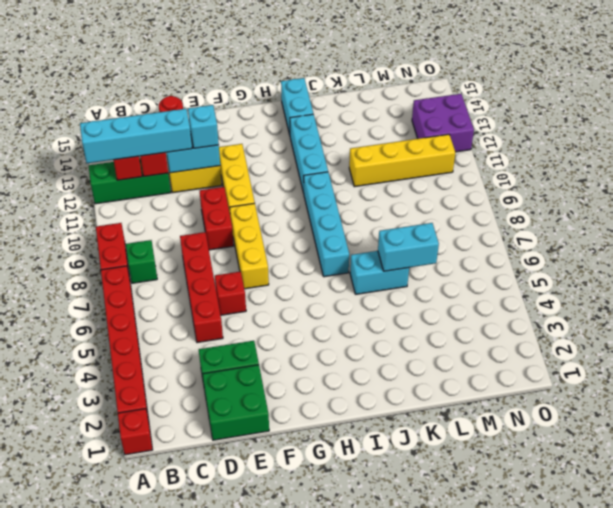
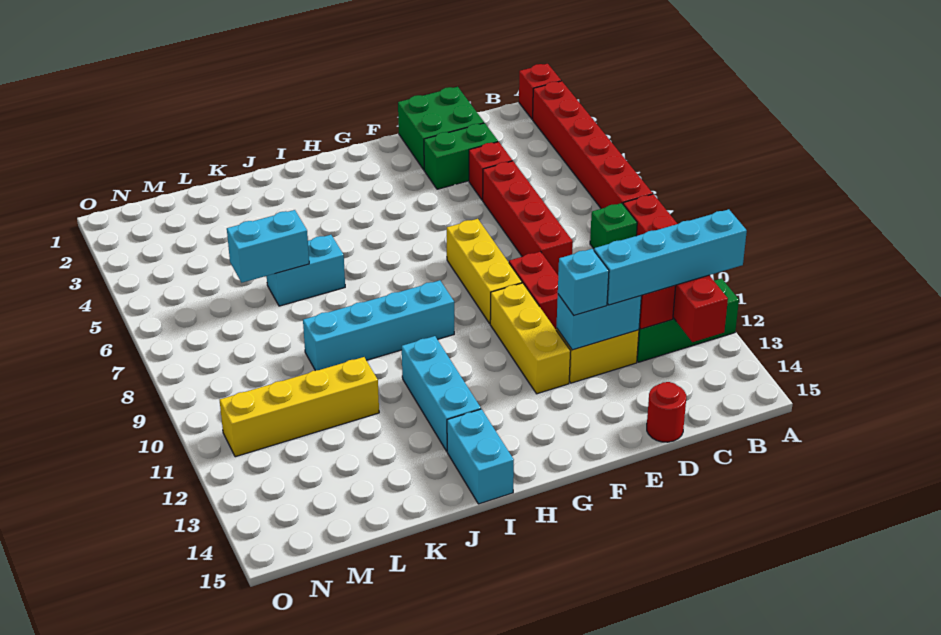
red 1x1 brick [215,271,246,315] -> red 1x1 brick moved to [469,142,512,200]
cyan 1x4 brick [304,172,349,277] -> cyan 1x4 brick turned to [303,280,454,371]
purple 2x2 brick [412,94,474,152] -> none

